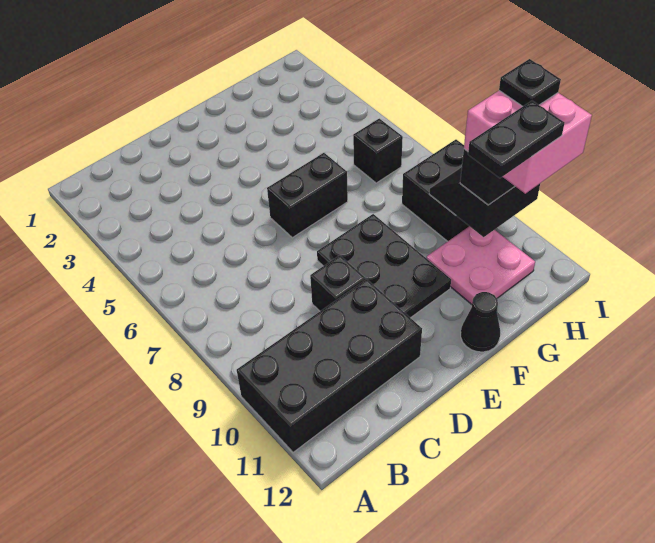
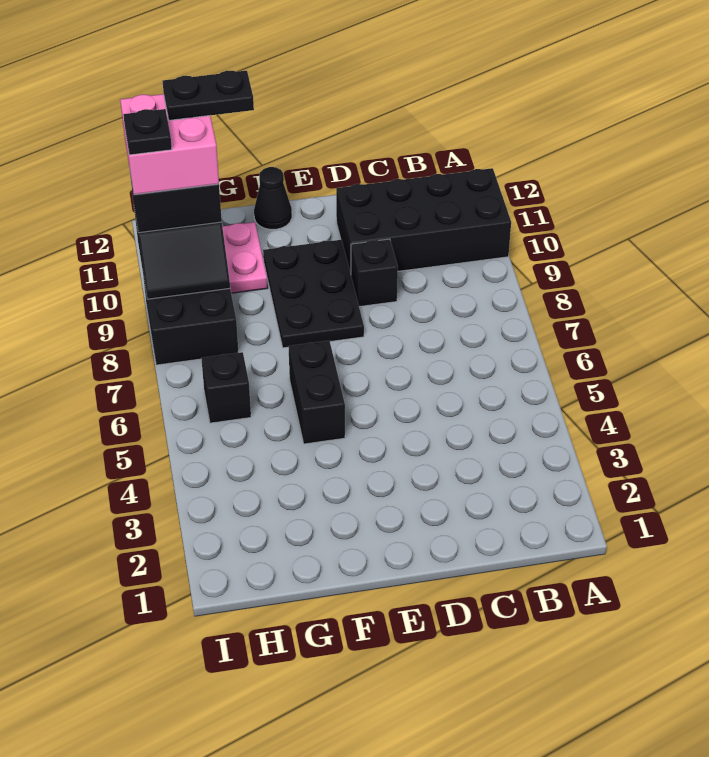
black 1x2 brick [267,153,348,238] -> black 1x2 brick turned to [288,341,345,444]

